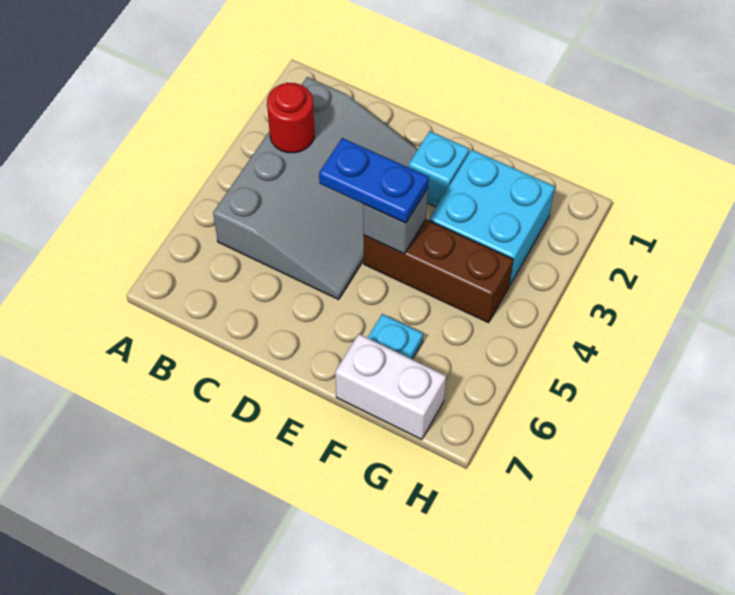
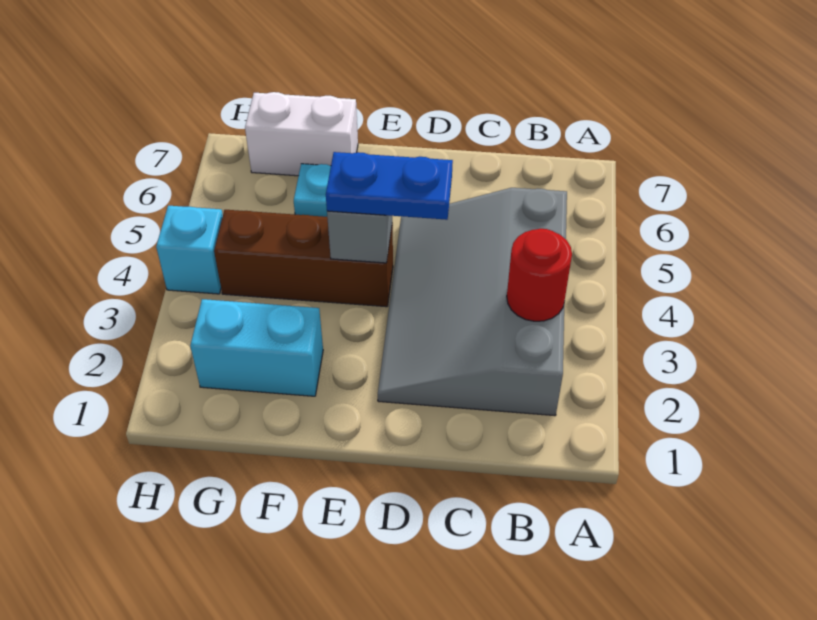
cyan 1x1 brick [409,131,469,207] -> cyan 1x1 brick moved to [156,206,223,294]
cyan 2x2 brick [429,150,555,286] -> cyan 1x2 brick [190,299,323,396]

